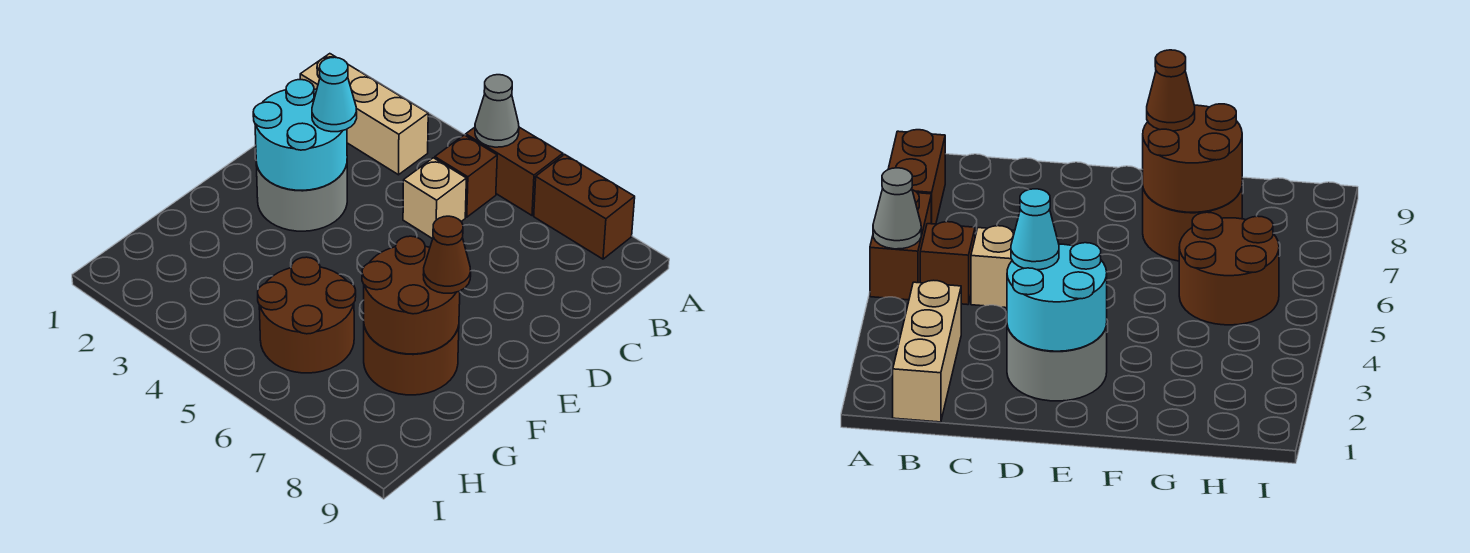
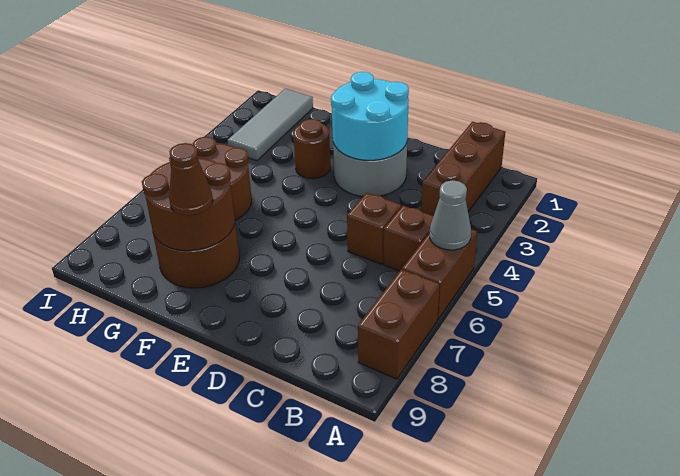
tan 1x3 brick [300,54,428,175] -> brown 1x3 brick [421,122,505,216]
tan 1x1 brick [403,158,466,239] -> brown 1x1 brick [347,193,401,264]
cyan 1x1 cone [312,57,357,132] -> none
none -> brown 1x1 round brick [293,119,330,179]
none -> grey 1x3 tile [228,89,313,161]

